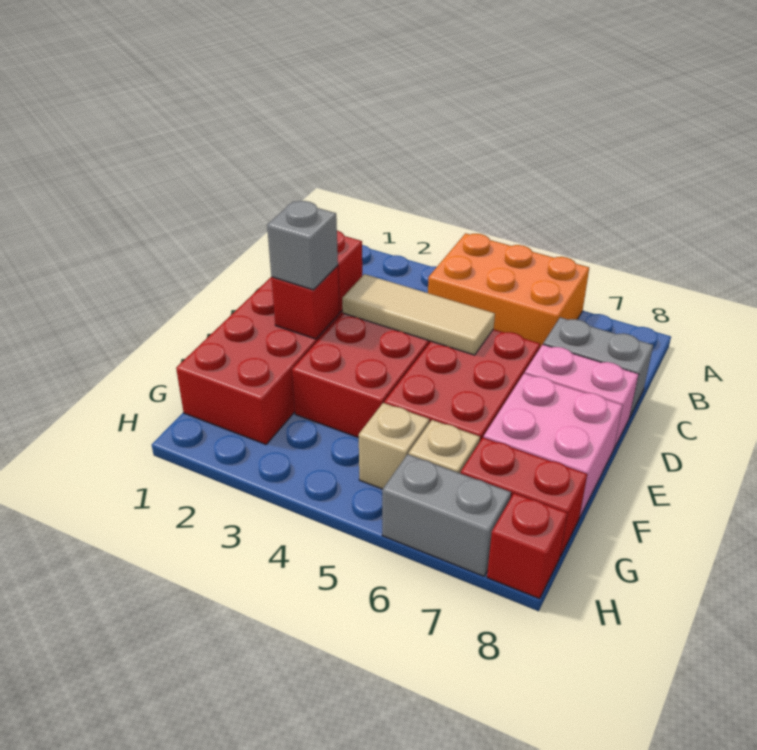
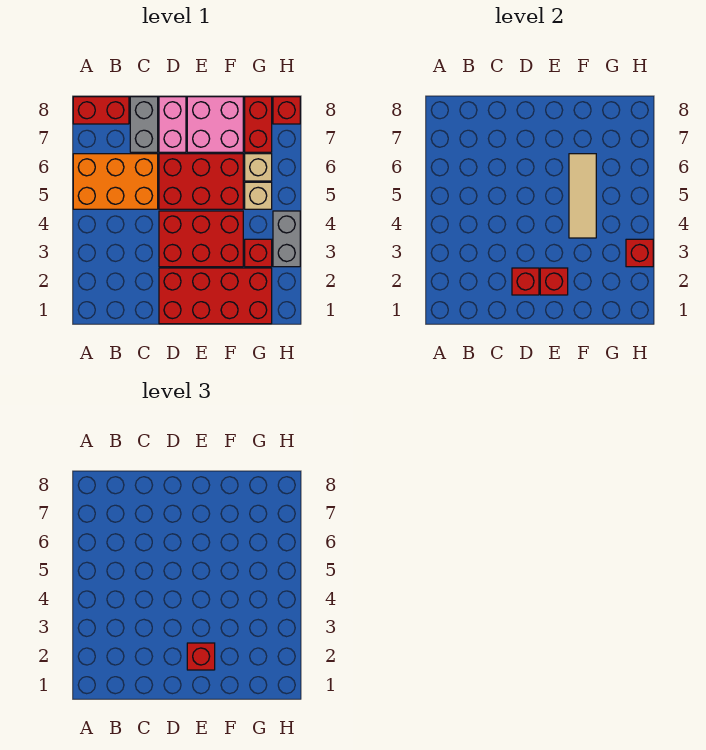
orange 2x3 brick [428,233,589,347] -> orange 2x3 brick turned to [73,154,158,209]
none -> red 1x2 brick [73,97,129,124]
tan 1x3 tile [342,274,495,355] -> tan 1x3 tile moved to [569,154,596,238]
grey 1x1 brick [267,201,338,290] -> red 1x1 brick [187,643,215,670]
none -> red 1x1 brick [245,239,272,267]
none -> red 1x1 brick [626,239,653,267]
grey 1x2 brick [382,454,511,576] -> grey 1x2 brick moved to [273,211,300,267]

